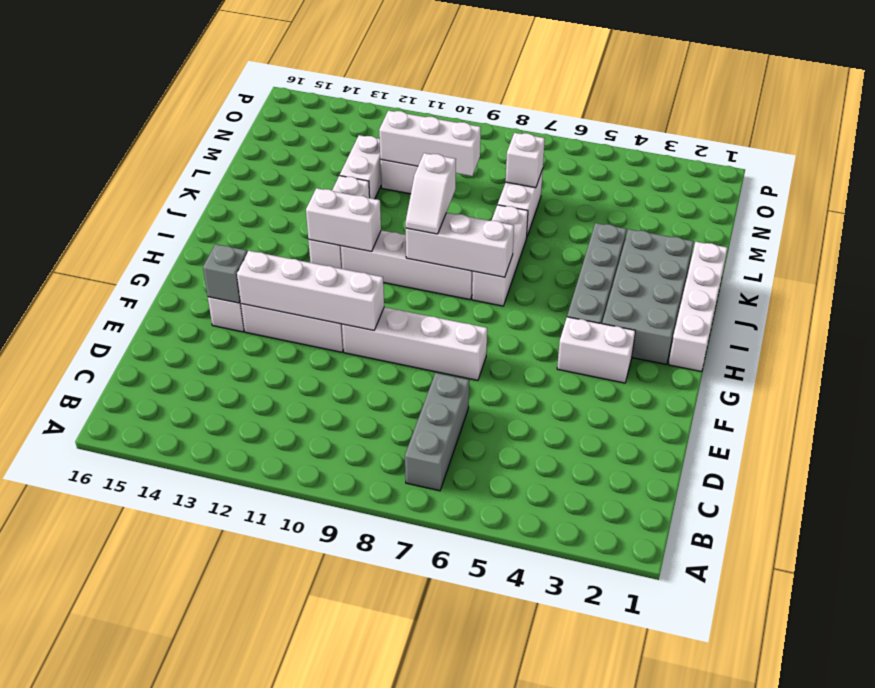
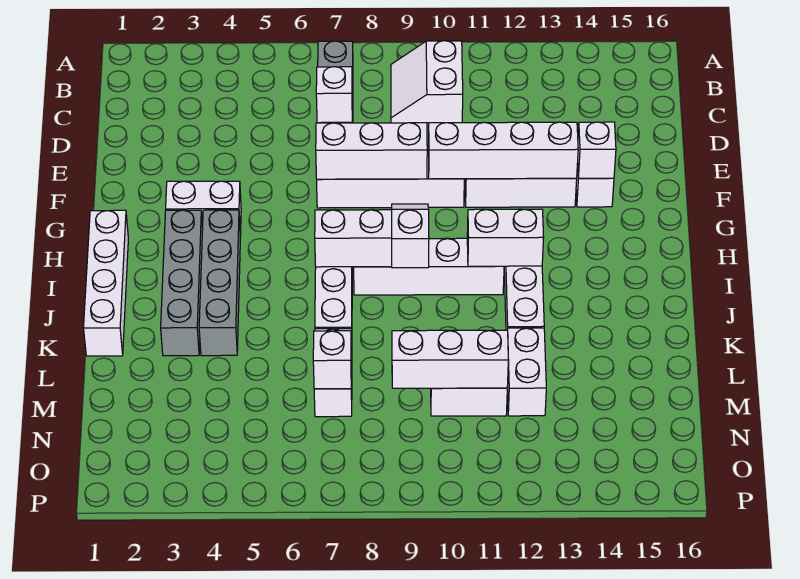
none -> white 2x2 slope [391,41,463,123]
none -> white 1x1 brick [316,67,352,123]
none -> white 1x3 brick [316,123,427,179]
grey 1x1 brick [203,244,247,303] -> white 1x1 brick [578,122,616,178]
grey 2x4 brick [602,229,694,364] -> grey 1x4 brick [161,210,203,356]

